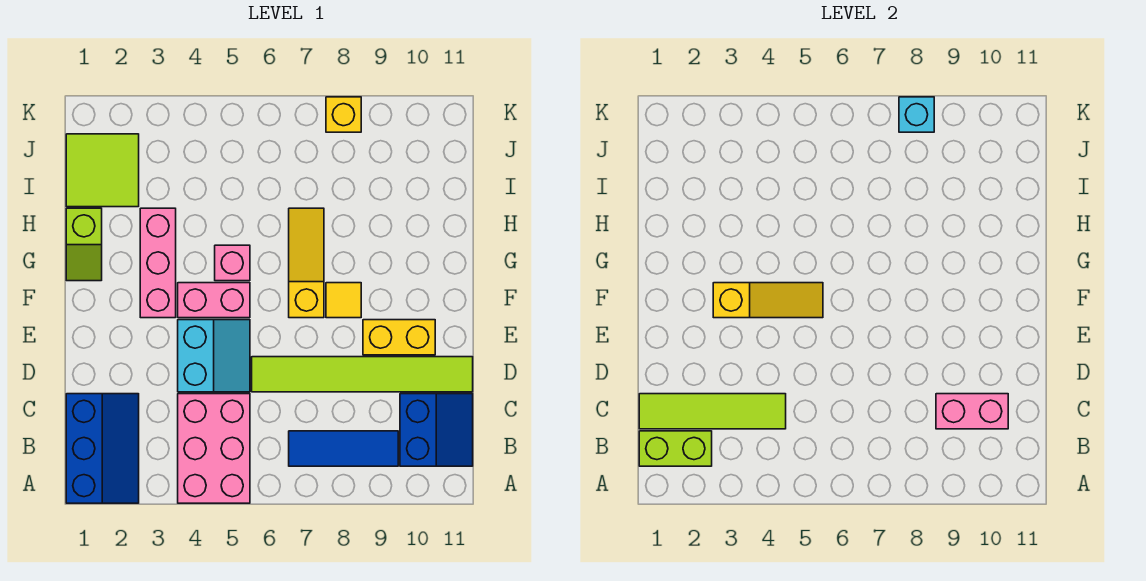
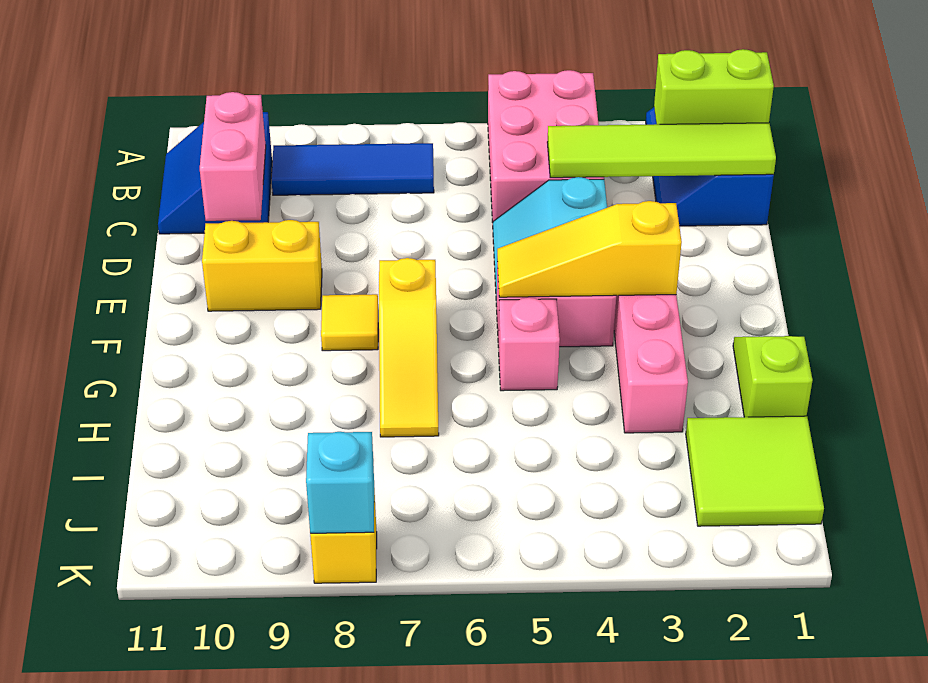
pink 1x2 brick [936,394,1008,429] -> pink 1x2 brick turned to [200,92,266,221]
lime 1x6 tile [252,357,473,392] -> none

